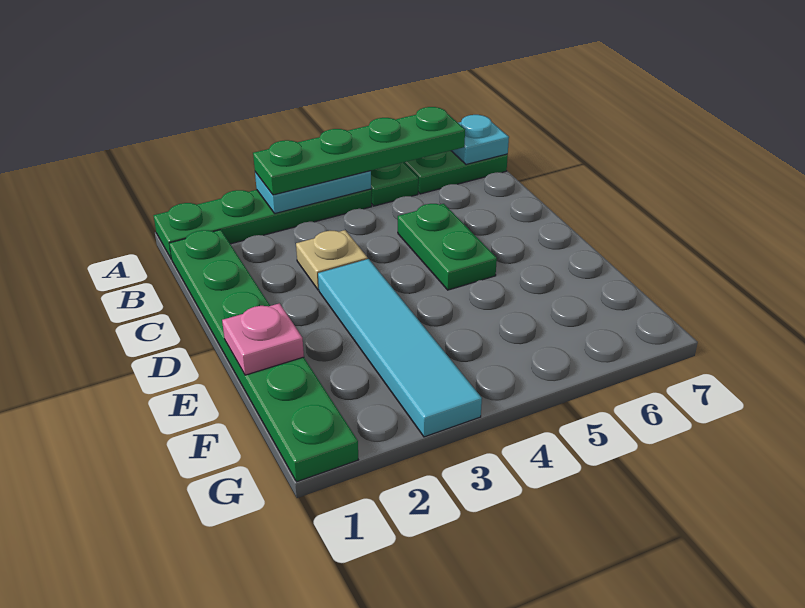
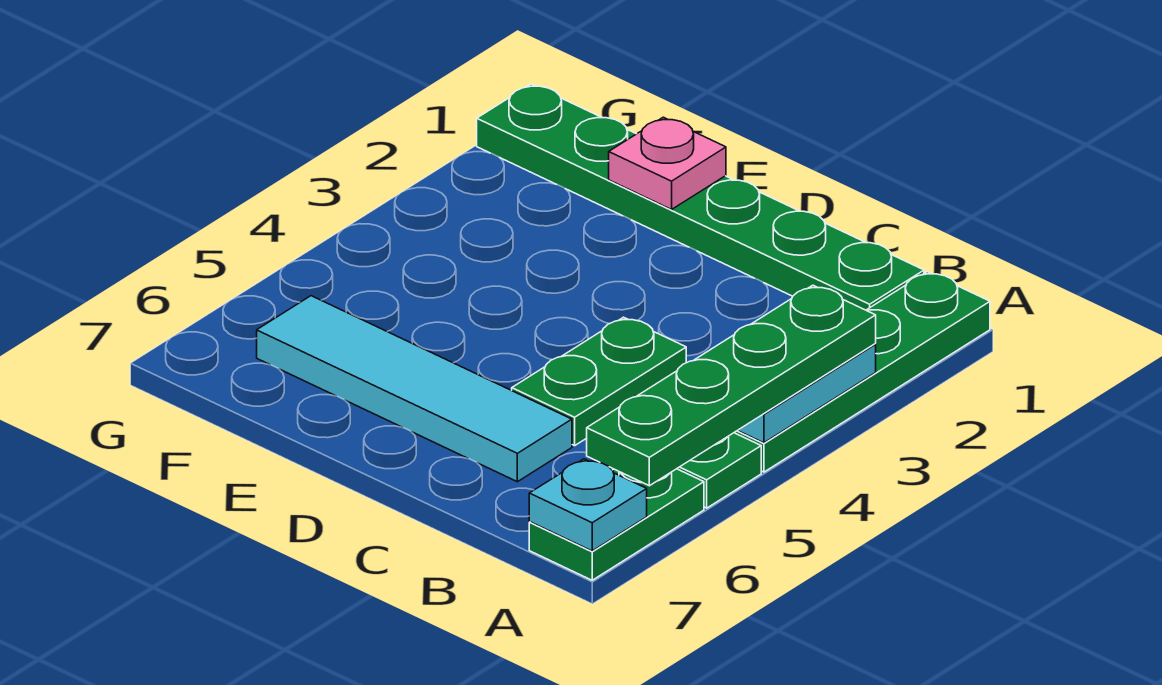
tan 1x1 plate [296,230,368,290] -> none
green 1x2 plate [398,204,497,290] -> green 1x2 plate turned to [512,317,686,446]
cyan 1x4 tile [318,259,482,437] -> cyan 1x4 tile moved to [257,296,572,482]

